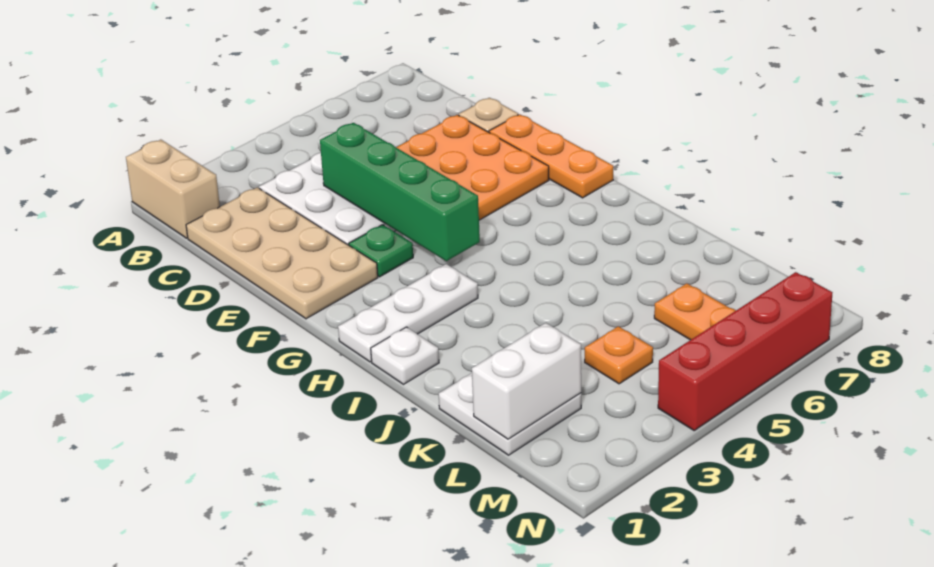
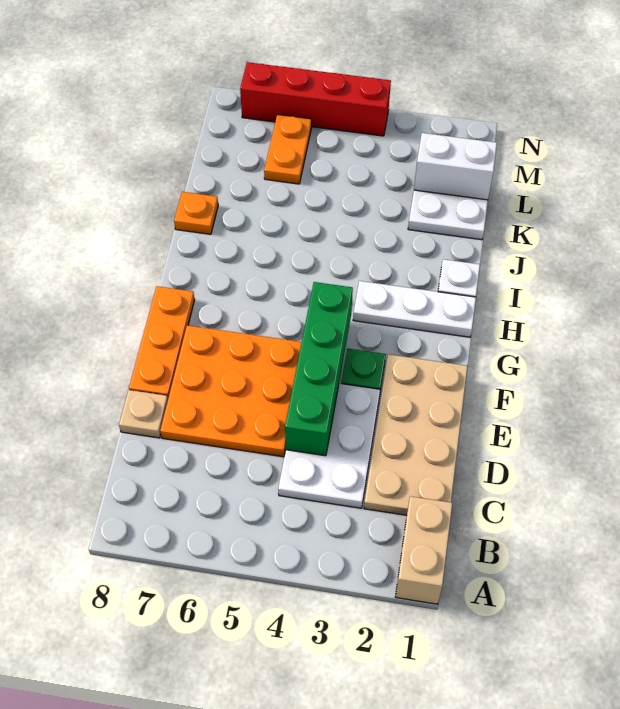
orange 1x1 plate [585,326,653,384] -> orange 1x1 plate moved to [174,192,218,234]

